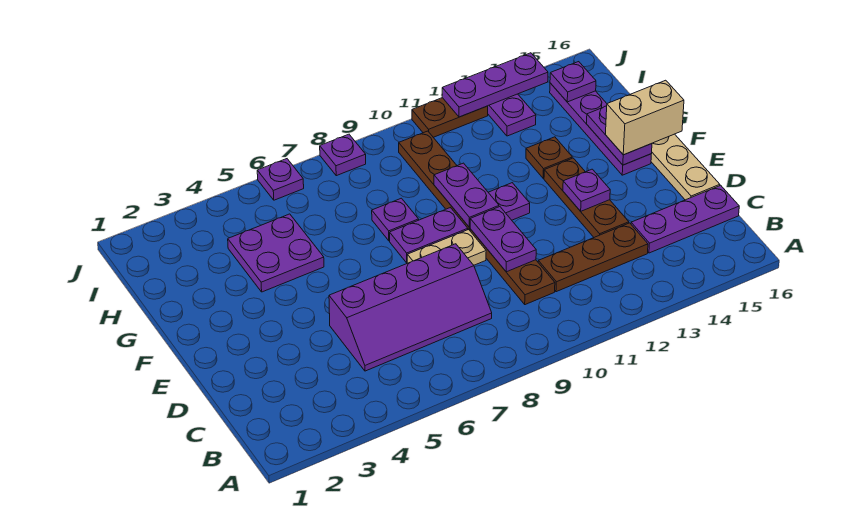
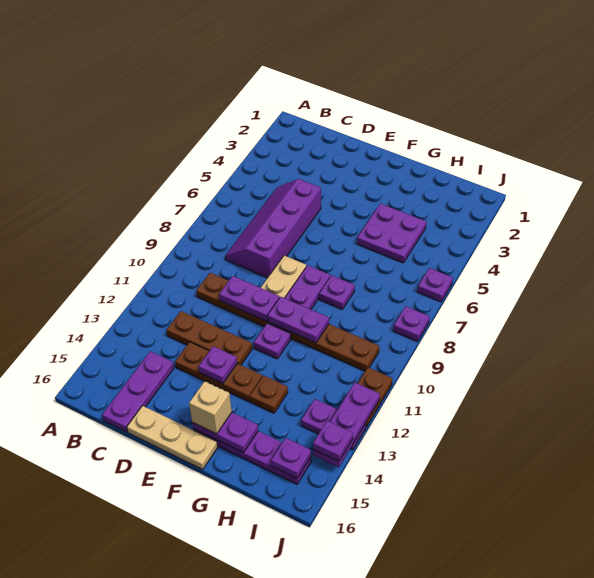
brown 1x3 plate [538,223,648,292] -> brown 1x3 plate turned to [166,311,252,365]
tan 1x2 brick [605,80,684,155] -> tan 1x1 brick [189,381,232,434]
none -> purple 1x1 plate [313,421,353,461]

